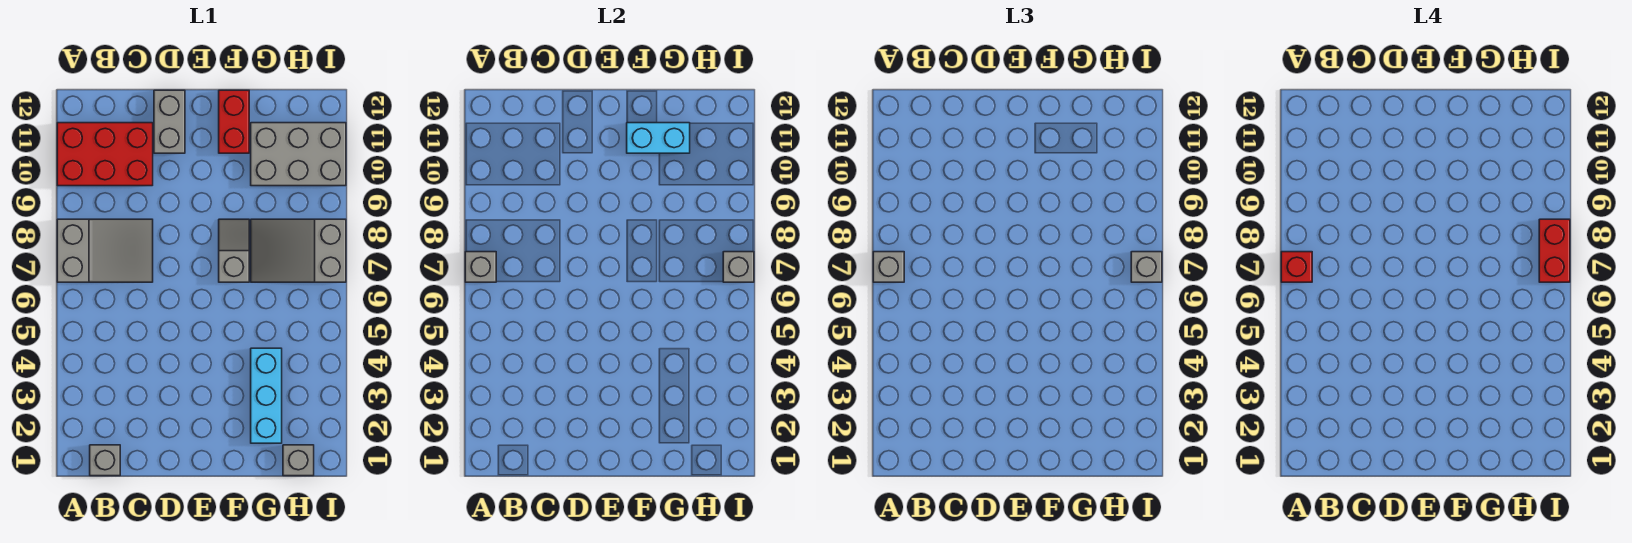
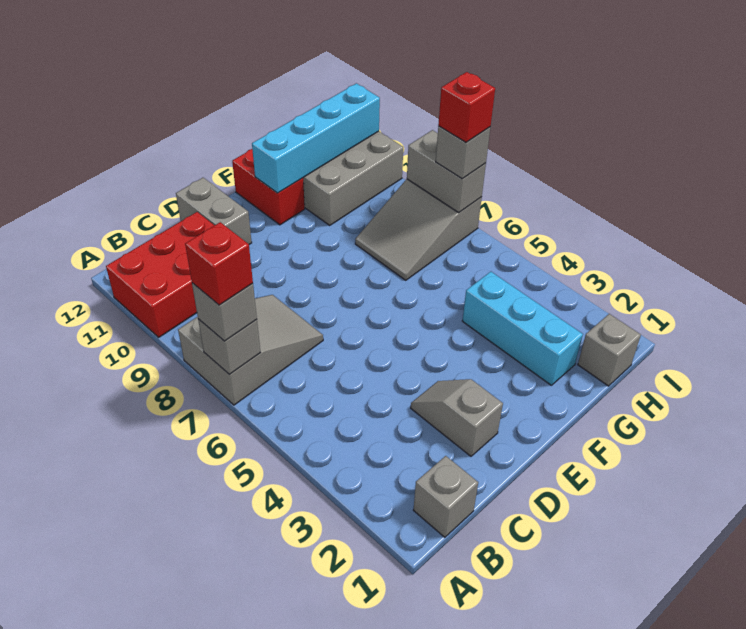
grey 1x2 slope [219,219,249,282] -> grey 1x2 slope moved to [411,379,503,456]
cyan 1x2 brick [627,123,690,153] -> cyan 1x4 brick [252,83,380,193]
grey 1x1 brick [723,252,754,282] -> grey 1x2 brick [407,130,486,212]
red 1x2 brick [1539,219,1570,282] -> red 1x1 brick [438,72,495,142]

